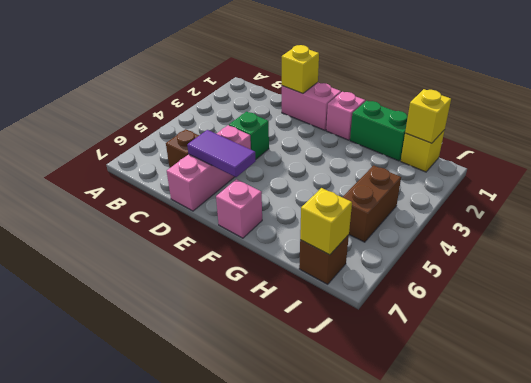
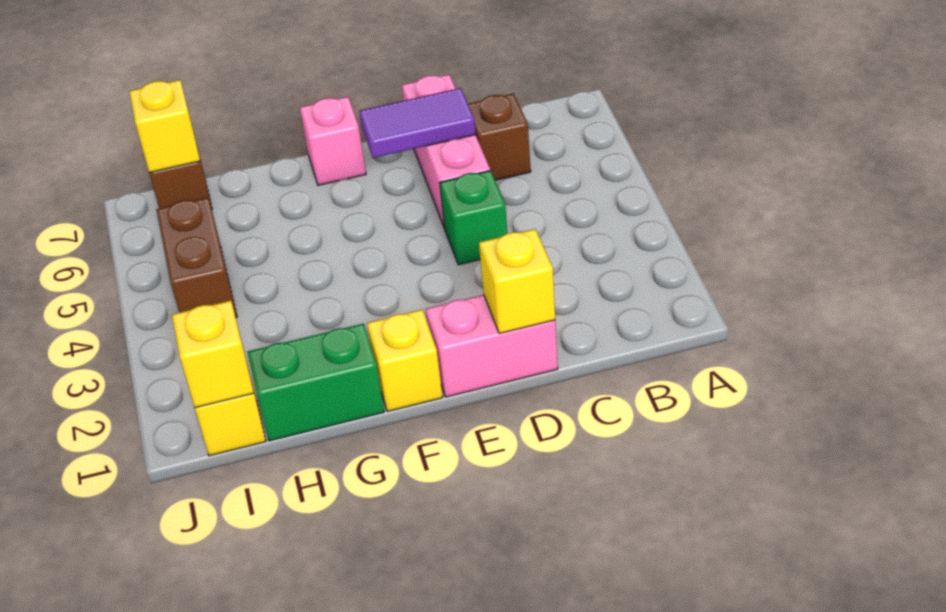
pink 1x1 brick [326,92,365,140] -> yellow 1x1 brick [367,310,443,412]

